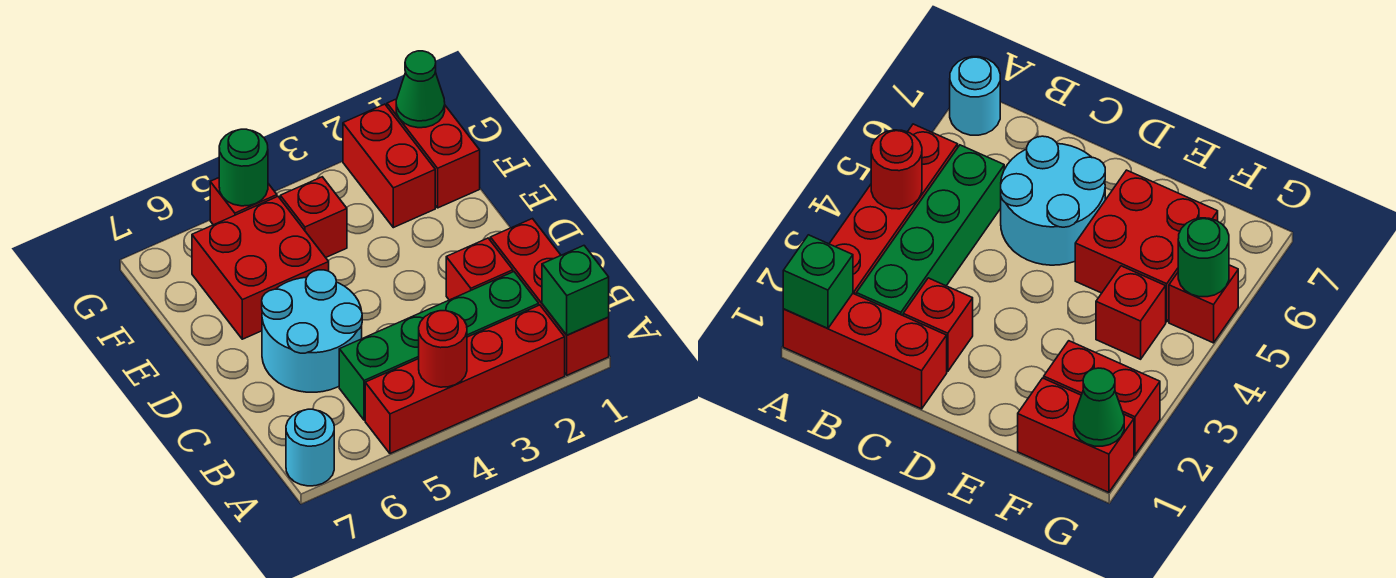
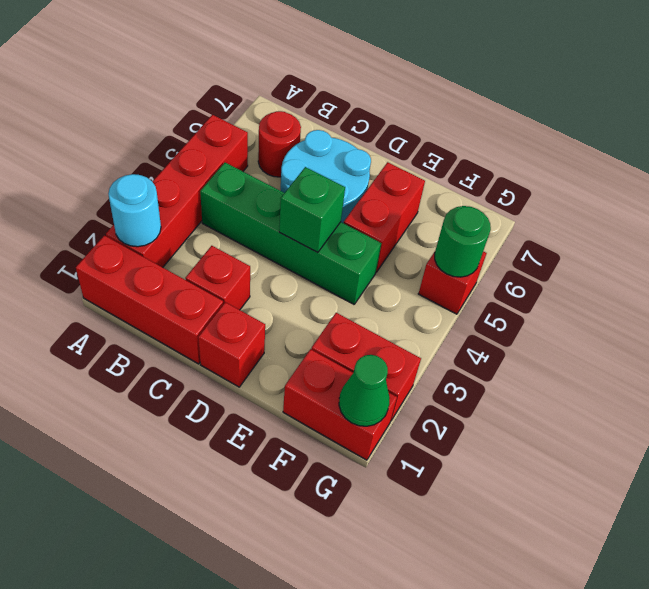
green 1x1 brick [542,246,609,335] -> green 1x1 brick moved to [279,167,345,253]
red 1x1 round brick [419,311,467,387] -> red 1x1 round brick moved to [258,111,301,177]
cyan 1x1 round brick [286,409,334,486] -> cyan 1x1 round brick moved to [108,174,161,247]
green 1x4 brick [339,272,539,420] -> green 1x4 brick turned to [200,163,381,304]
red 2x2 brick [192,197,329,339] -> red 1x2 brick [344,162,425,272]
red 1x1 brick [280,177,347,258] -> red 1x1 brick moved to [198,302,265,387]

